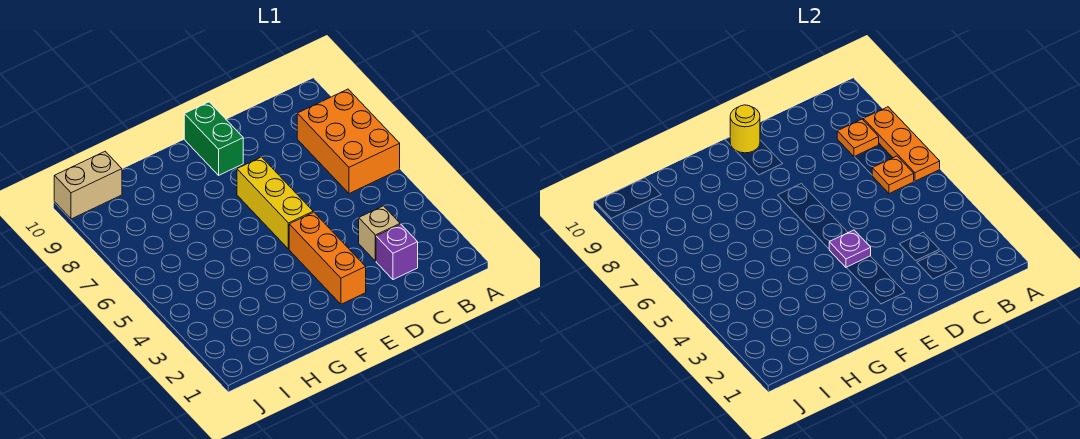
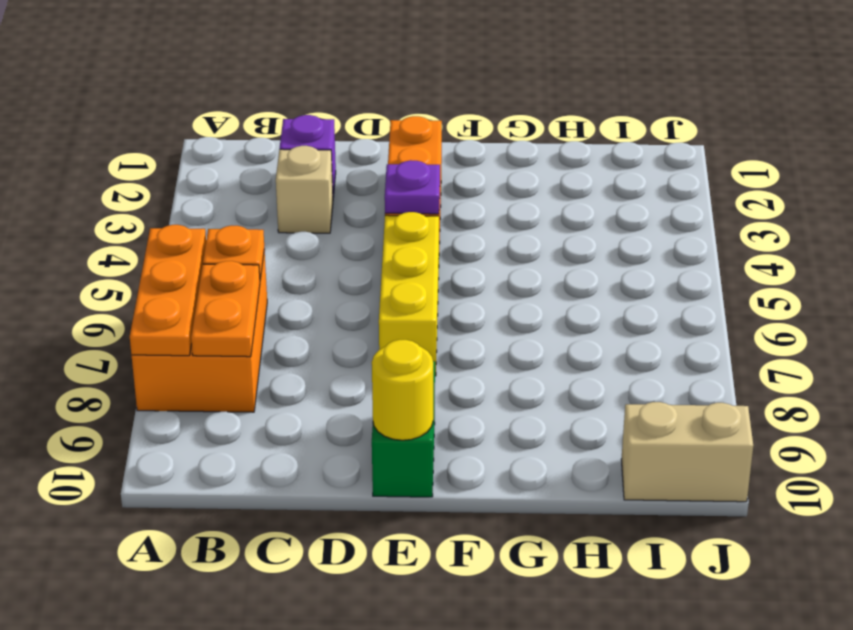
orange 1x1 plate [837,119,879,157] -> orange 1x2 plate [191,261,260,357]

